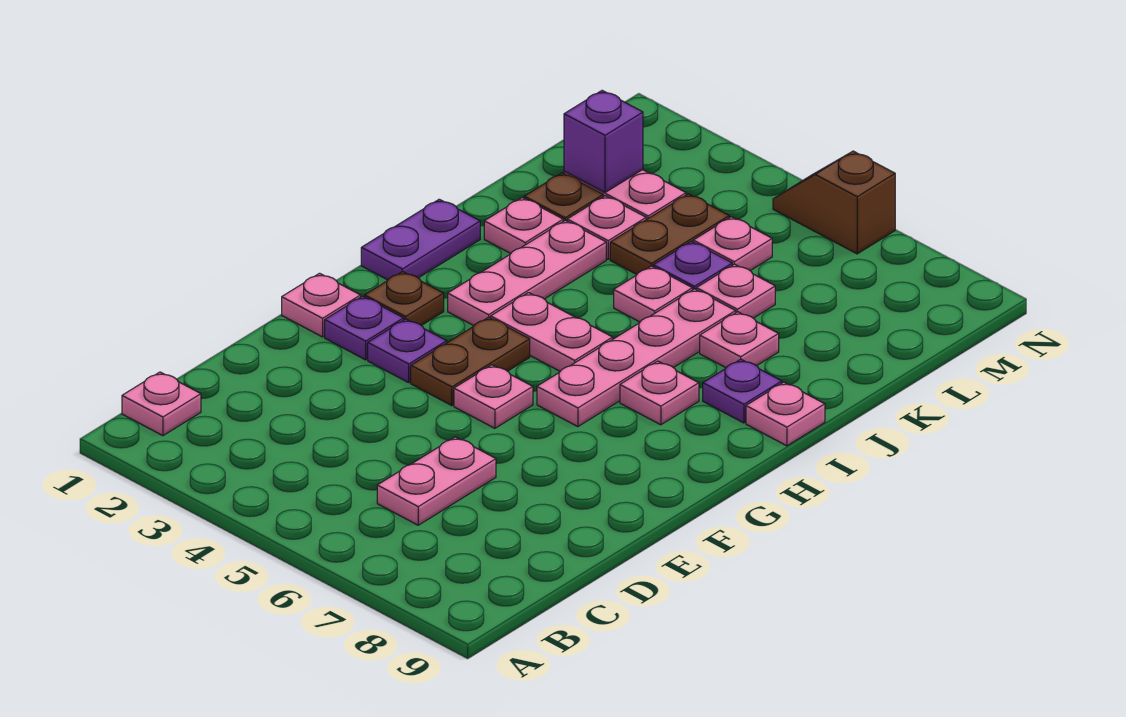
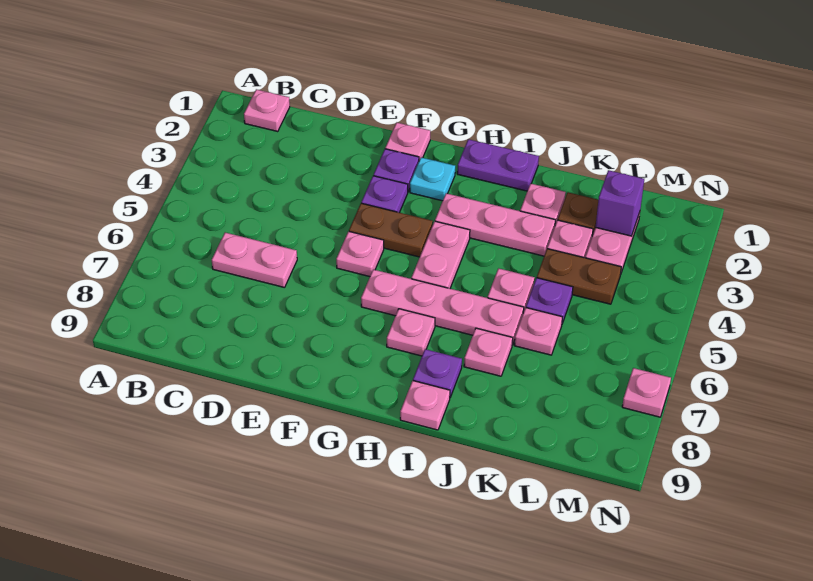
brown 1x1 plate [365,271,444,325] -> cyan 1x1 plate [410,157,455,201]
pink 1x1 plate [693,217,772,271] -> pink 1x1 plate moved to [622,368,671,417]
brown 1x2 slope [773,151,895,254] -> none

